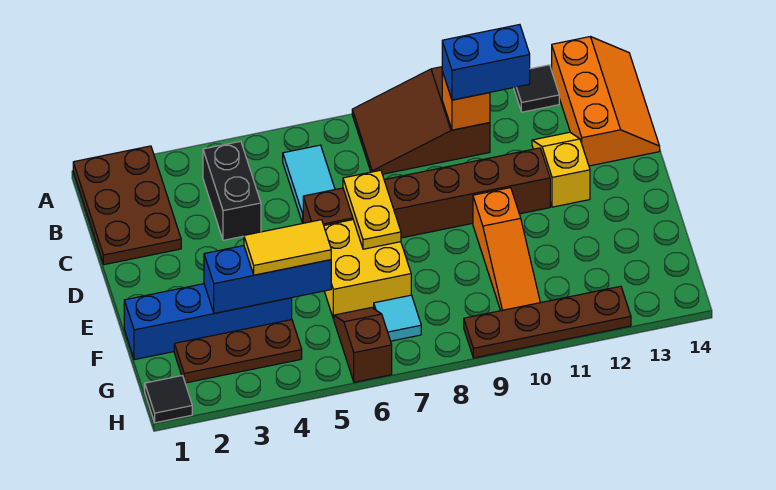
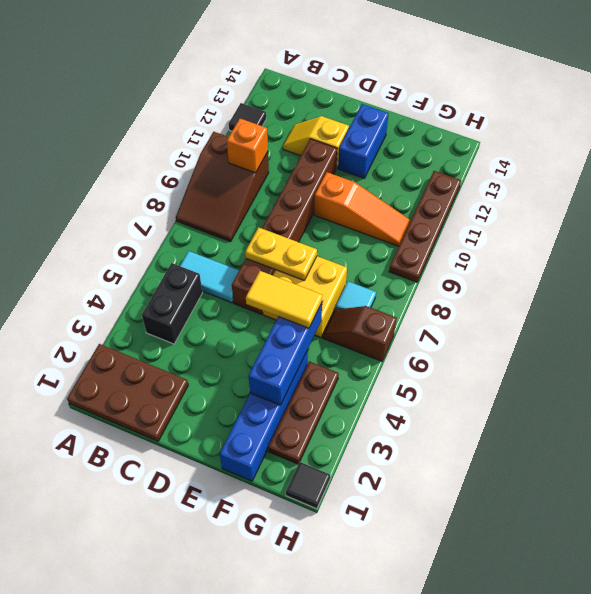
orange 2x3 slope [552,37,660,166] -> none
black 1x2 brick [203,141,261,240] -> black 1x2 brick turned to [142,263,203,344]
blue 1x2 brick [442,25,530,100] -> blue 1x2 brick moved to [338,104,389,178]
yellow 1x2 tile [244,220,331,275] -> yellow 1x2 tile turned to [246,271,323,328]

